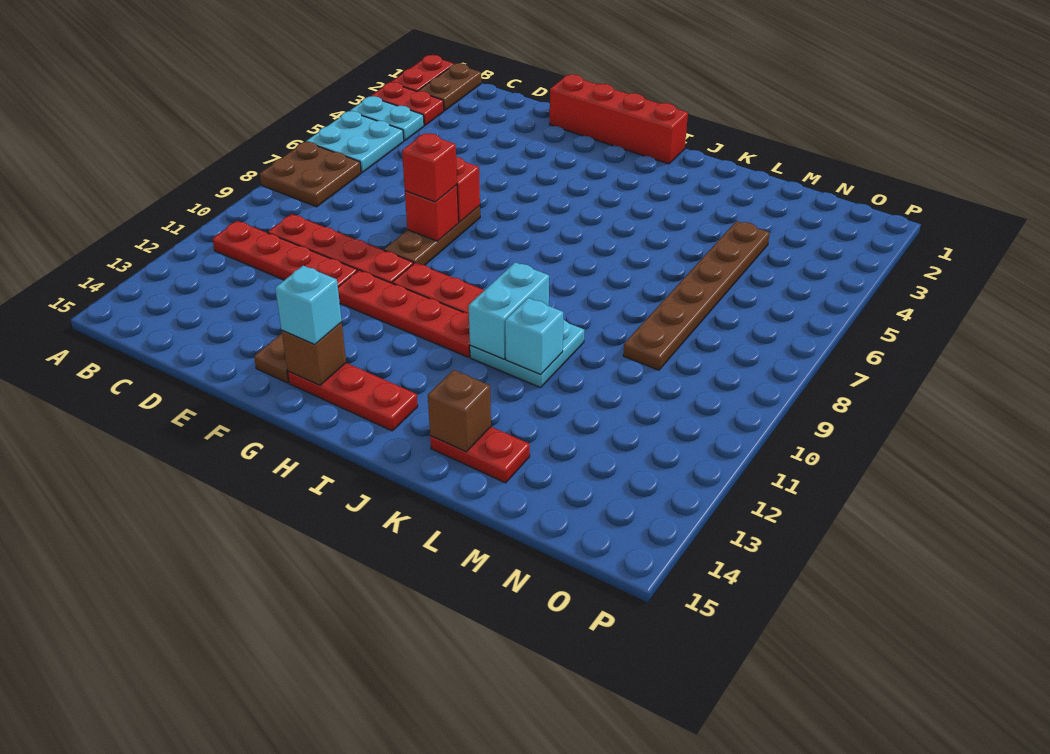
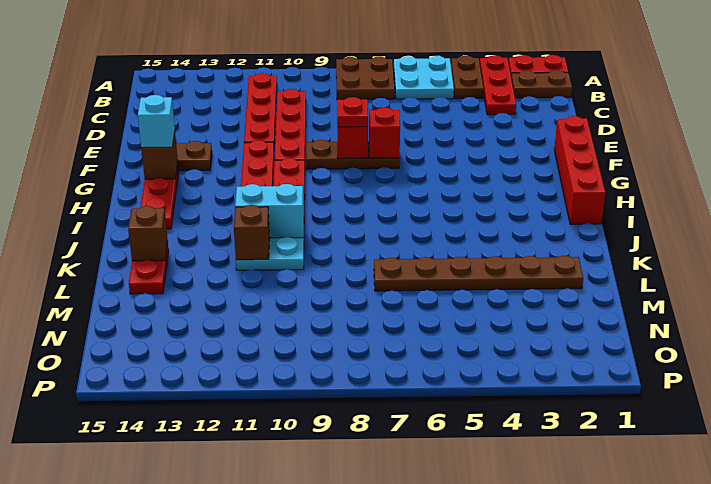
red 1x2 plate [371,82,444,126] -> red 1x3 plate [480,55,516,115]
cyan 1x2 plate [350,96,424,141] -> brown 1x2 plate [451,56,484,99]
red 1x1 brick [402,133,457,202] -> red 1x1 plate [337,97,368,127]
cyan 1x1 brick [505,298,563,374] -> brown 1x1 brick [234,205,270,260]
brown 1x6 plate [623,221,770,370] -> brown 1x6 plate moved to [374,256,583,291]

